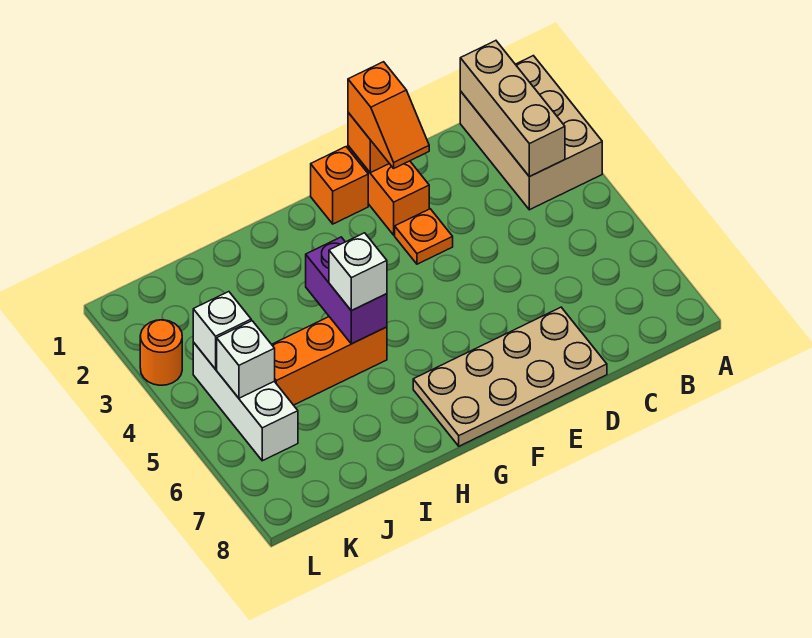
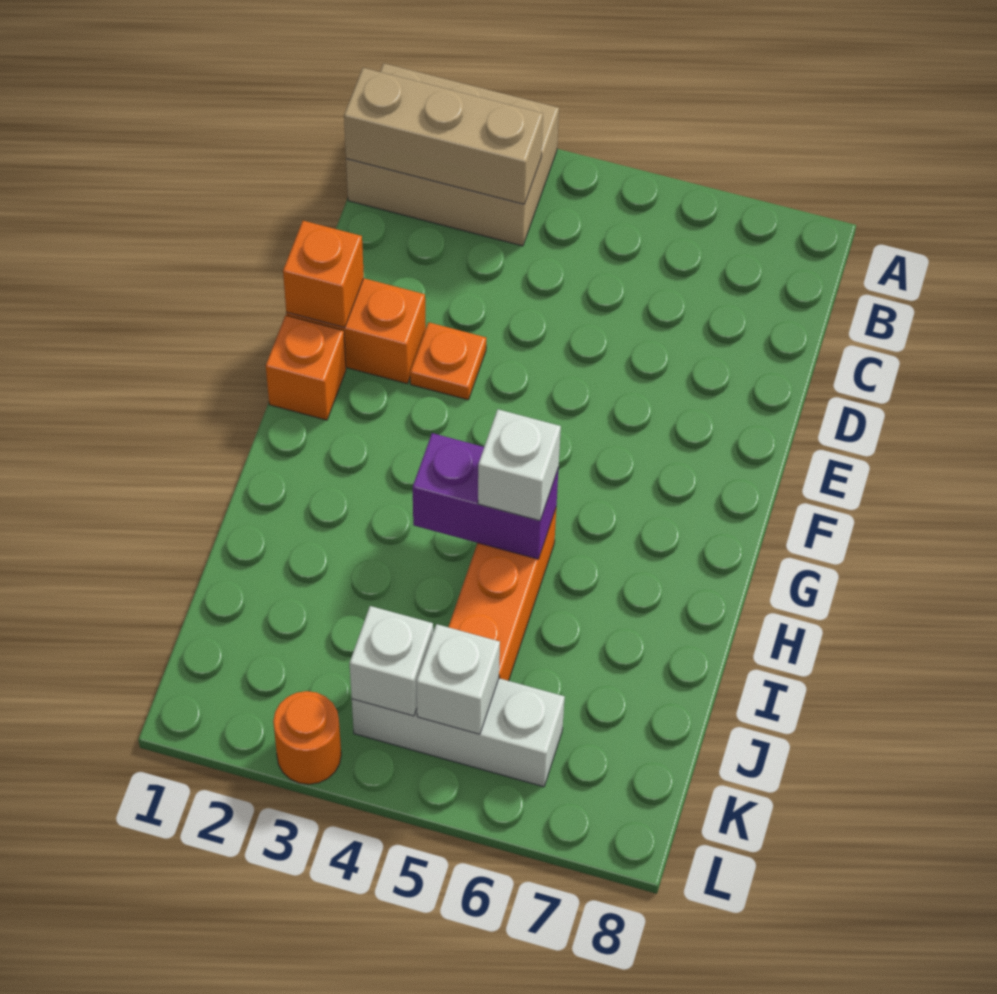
tan 2x4 plate [413,307,607,446] -> none
orange 1x2 slope [348,62,429,168] -> none

